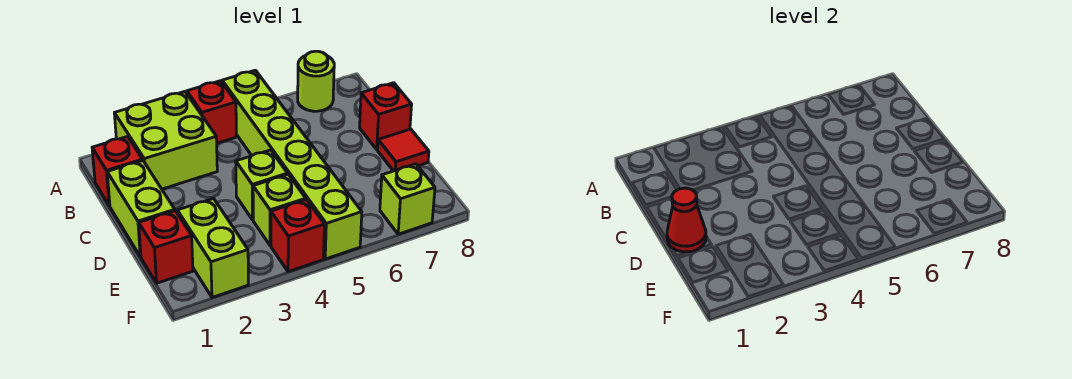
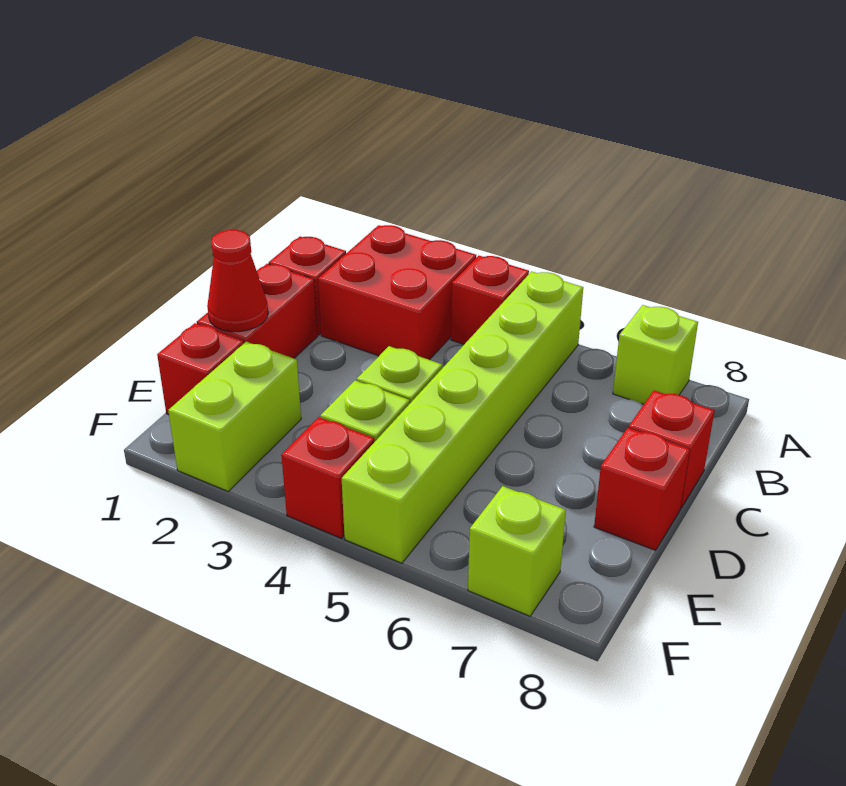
lime 2x2 brick [114,92,217,189] -> red 2x2 brick [318,225,476,360]
lime 1x1 round brick [298,51,334,111] -> lime 1x1 brick [613,305,698,404]
lime 1x2 brick [107,161,175,257] -> red 1x2 brick [197,264,317,358]
red 1x1 tile [378,129,429,171] -> red 1x1 brick [594,428,690,550]

